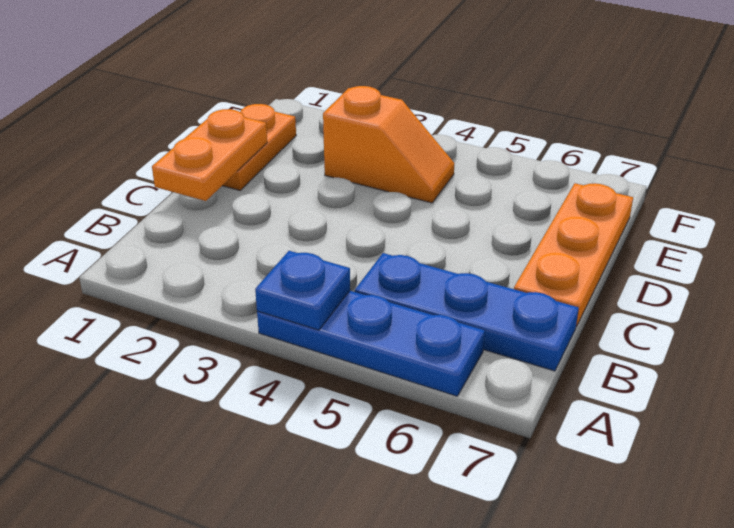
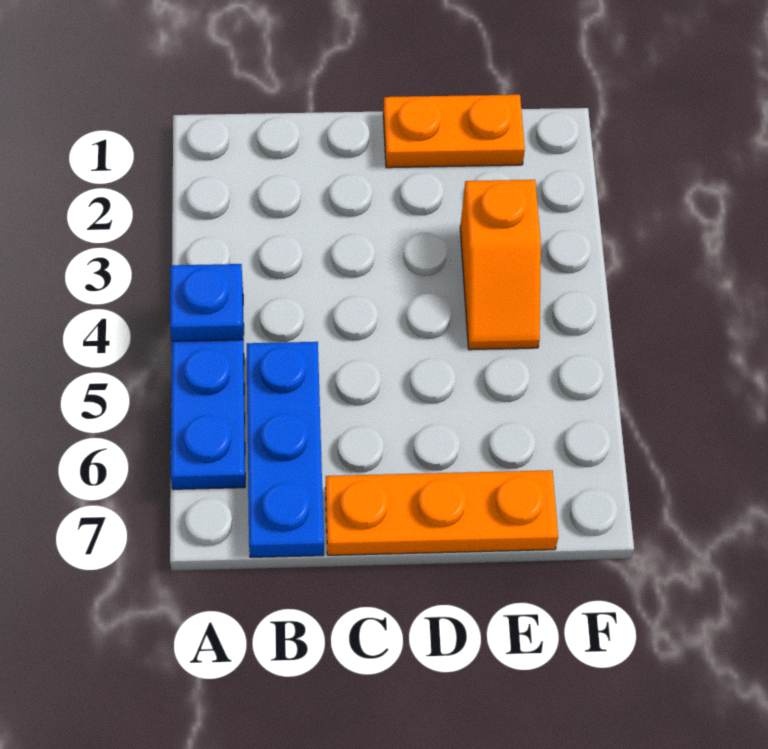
orange 1x2 plate [152,109,267,201] -> none

